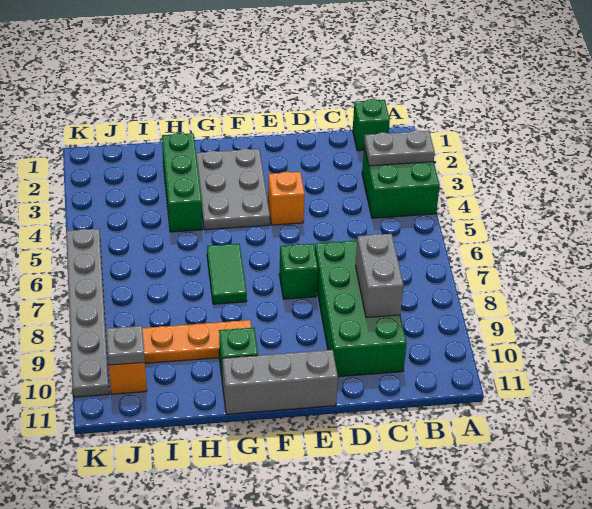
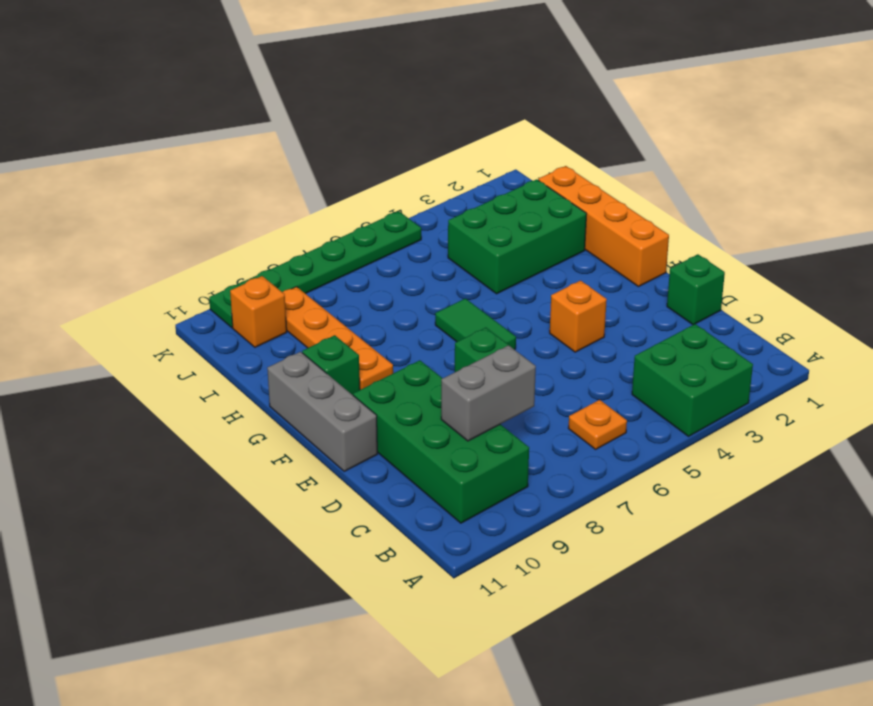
grey 1x2 plate [364,130,435,166] -> none
green 1x1 brick [353,99,390,151] -> green 1x1 brick moved to [667,254,725,325]
none -> orange 1x1 plate [568,400,627,449]
green 2x4 brick [315,241,407,377] -> green 2x4 brick turned to [353,360,529,523]
none -> orange 1x4 brick [538,166,669,287]
grey 2x3 plate [196,148,270,230] -> none
green 1x2 tile [207,244,247,304] -> green 1x2 tile turned to [435,299,516,350]
green 1x3 brick [162,133,202,232] -> green 2x3 brick [448,179,587,294]
grey 1x1 plate [106,326,145,365] -> none
grey 1x6 plate [66,229,109,397] -> green 1x6 plate [209,211,421,328]

